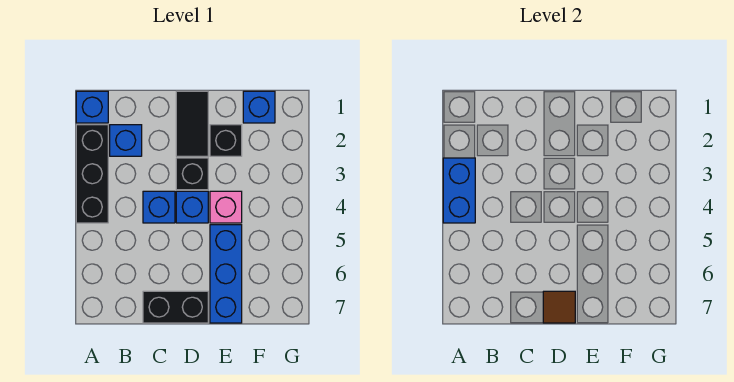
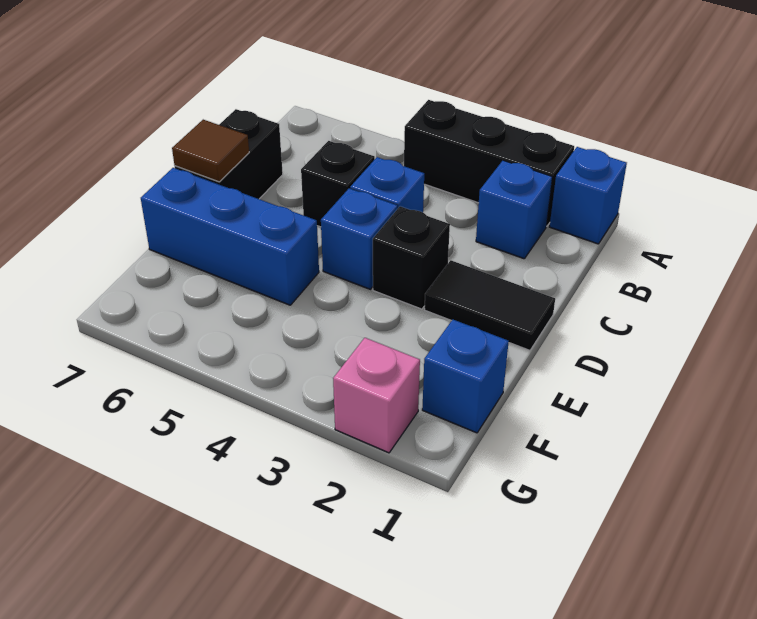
blue 1x2 brick [443,158,475,223] -> none
black 1x1 brick [210,125,242,156] -> black 1x1 brick moved to [301,141,375,227]
pink 1x1 brick [210,191,242,223] -> pink 1x1 brick moved to [333,338,420,453]

